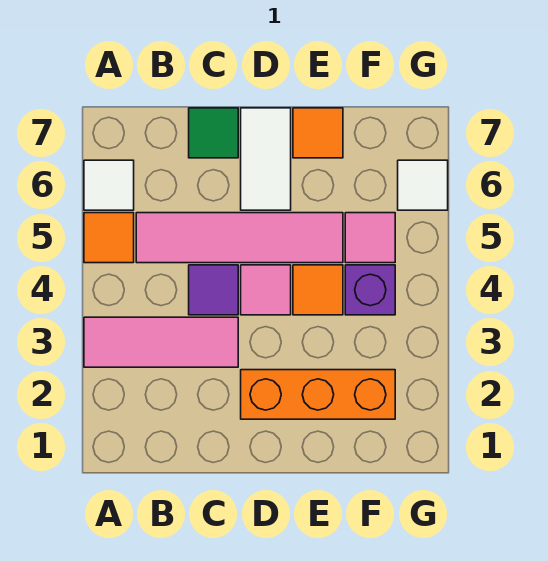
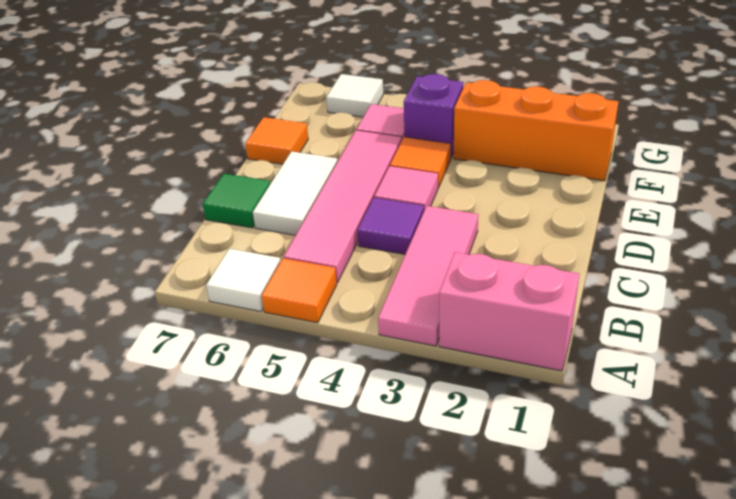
none -> pink 1x2 brick [439,252,579,371]
orange 1x3 brick [241,370,395,419] -> orange 1x3 brick turned to [454,80,619,181]
white 1x2 tile [241,108,291,210] -> white 1x2 tile turned to [253,151,338,235]

